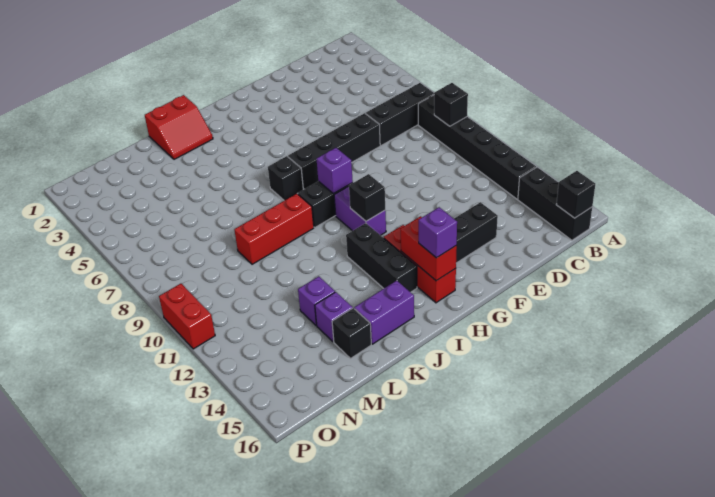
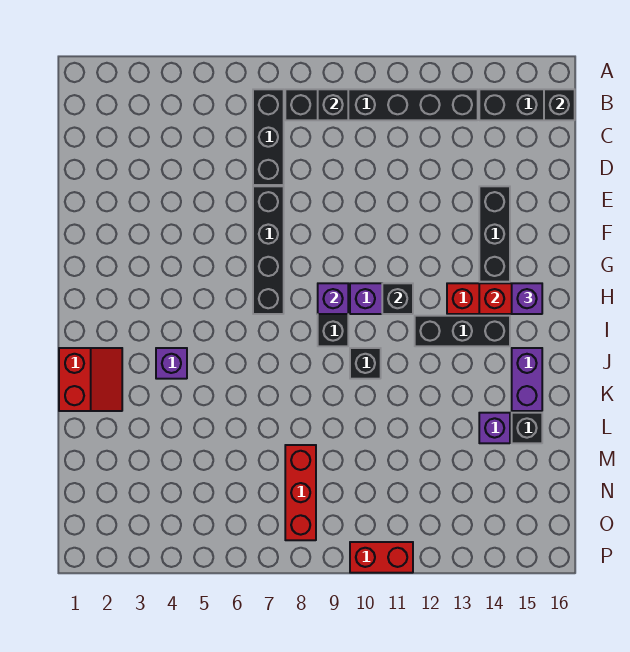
black 1x1 brick [268,156,303,200] -> black 1x1 brick moved to [350,348,381,379]
red 1x3 brick [234,194,314,264] -> red 1x3 brick moved to [285,445,316,540]
purple 1x1 brick [298,276,335,326] -> purple 1x1 brick moved to [156,348,187,379]

